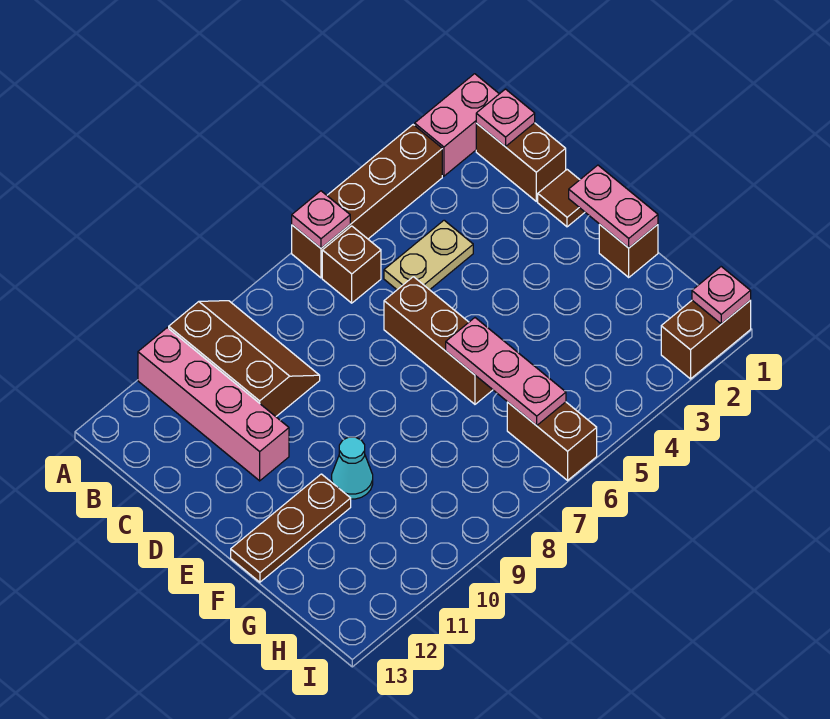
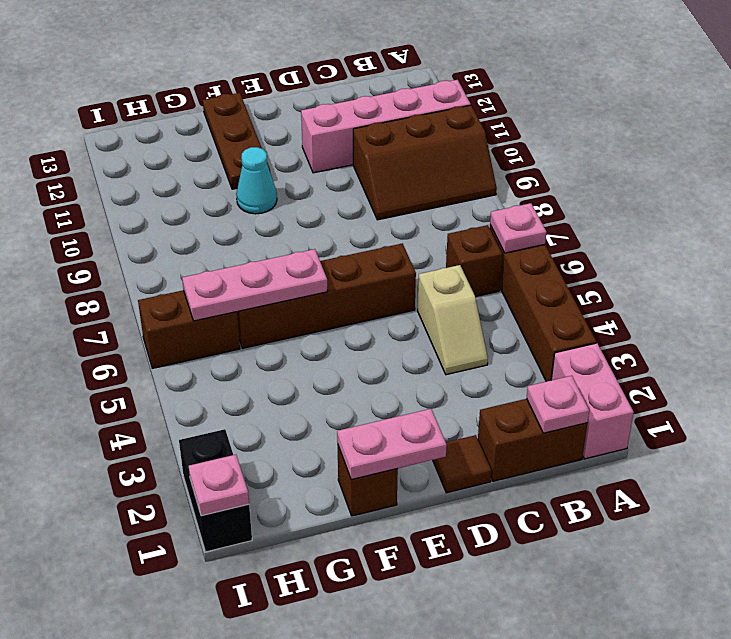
tan 1x2 plate [384,220,473,290] -> tan 1x2 slope [418,265,488,375]
brown 1x3 brick [384,277,493,404] -> brown 1x4 brick [237,243,416,348]
brown 1x2 brick [661,301,751,379] -> black 1x2 brick [179,429,252,552]

